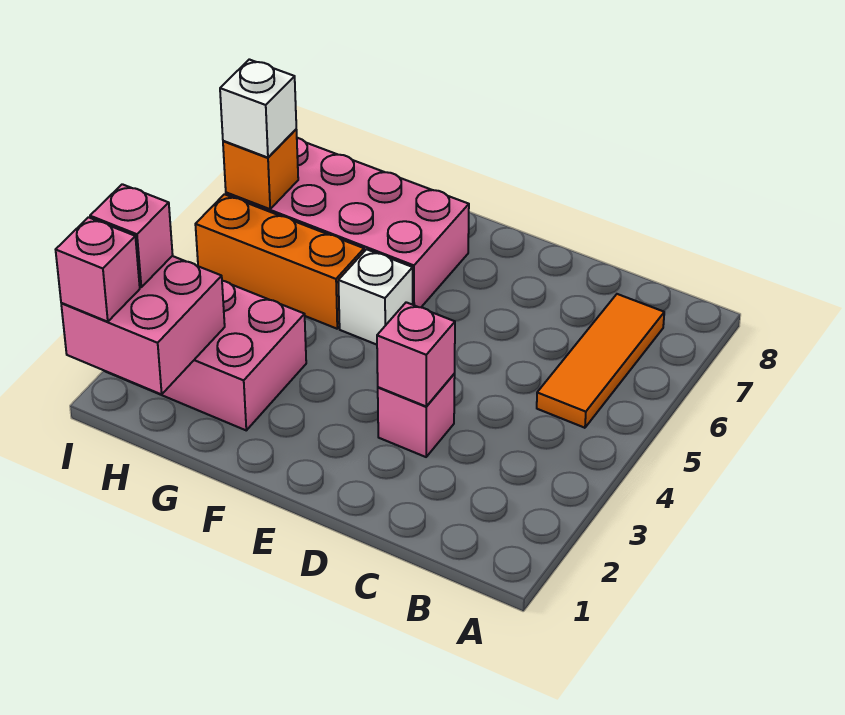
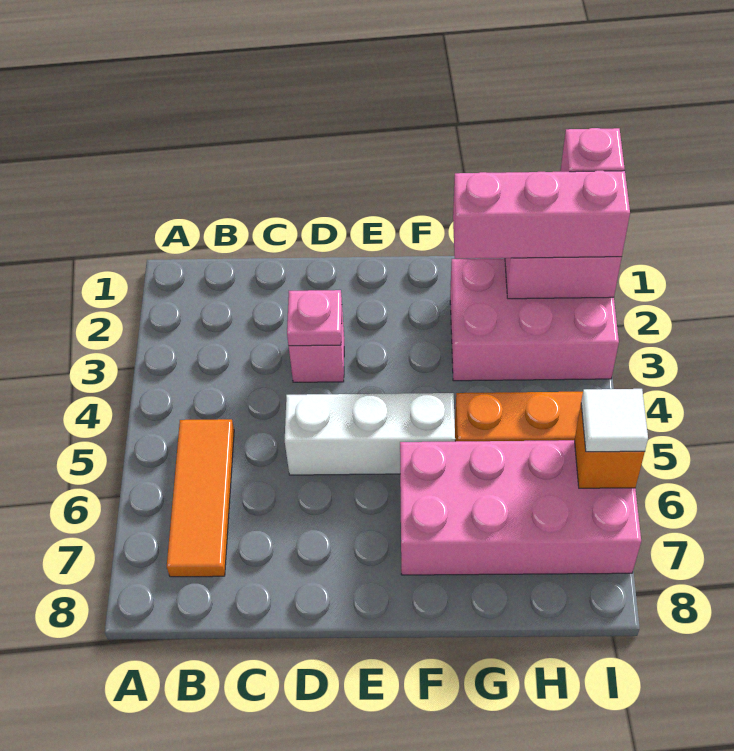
pink 1x1 brick [377,302,455,406] -> pink 1x1 plate [287,290,342,346]
white 1x1 brick [338,249,413,345] -> white 1x3 brick [285,393,455,475]
pink 1x1 brick [90,184,173,287] -> pink 1x3 brick [453,171,630,259]
white 1x1 brick [220,59,296,158] -> white 1x1 tile [581,389,648,452]

